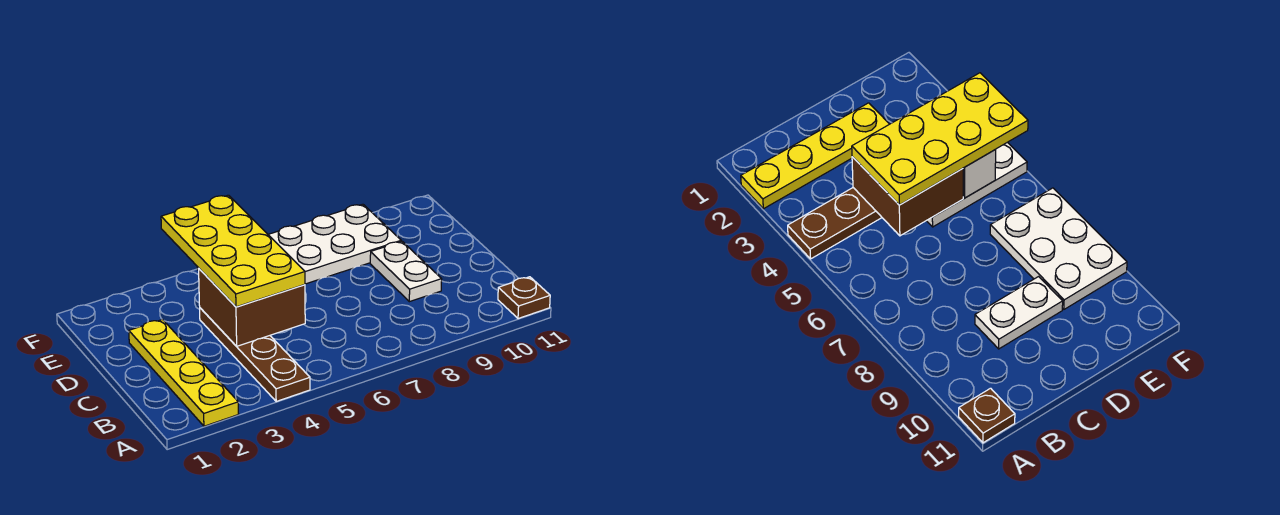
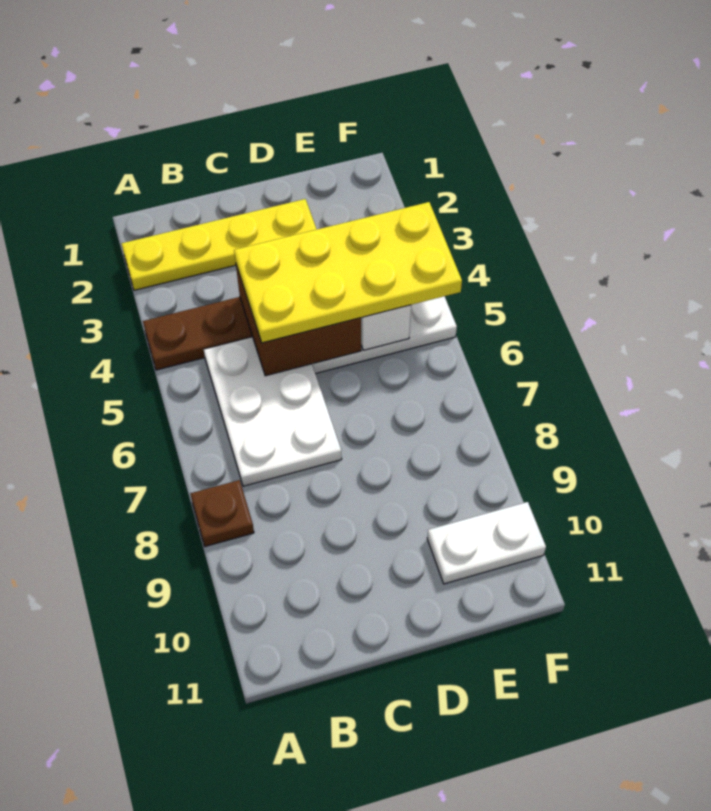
brown 1x1 plate [498,277,550,319] -> brown 1x1 plate moved to [190,480,254,546]
white 1x2 plate [370,241,442,302] -> white 1x2 plate moved to [427,502,546,584]
white 2x3 plate [268,204,401,284] -> white 2x3 plate moved to [204,337,342,486]

